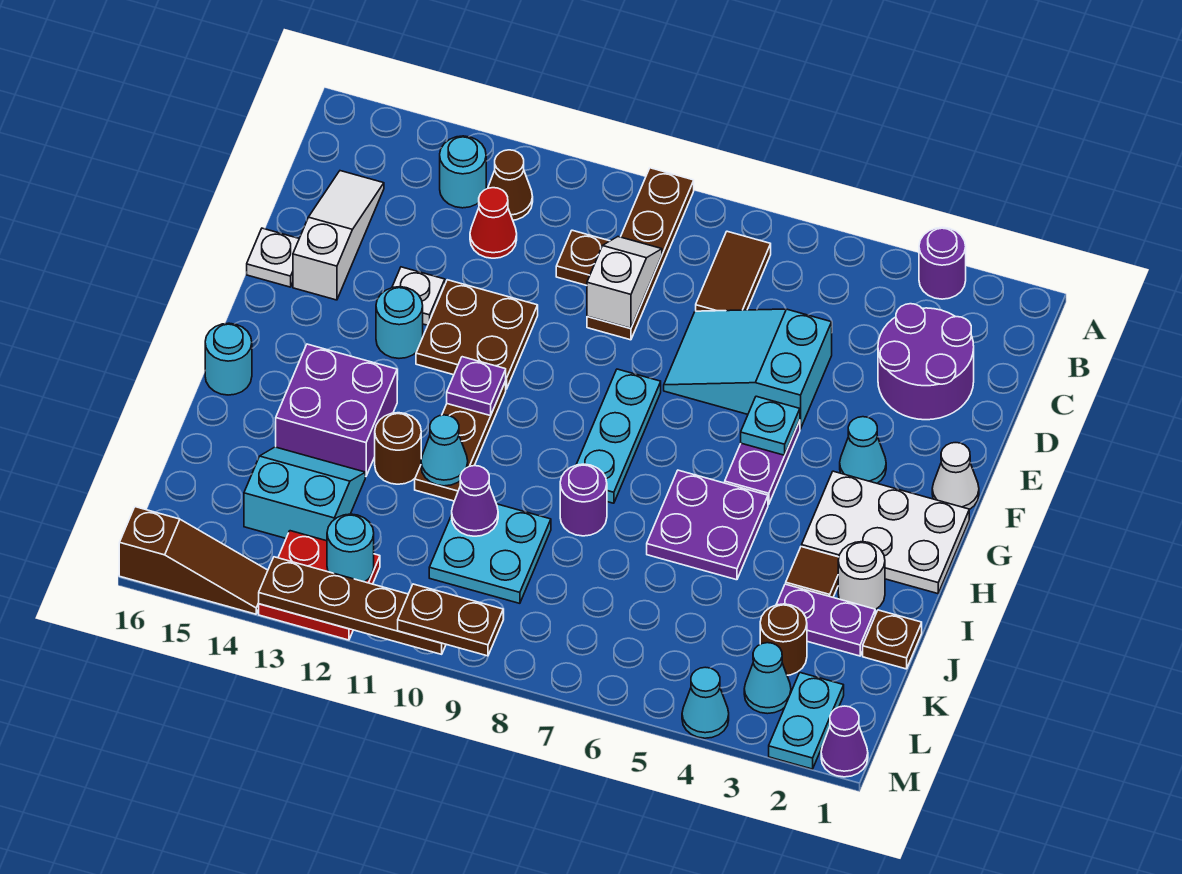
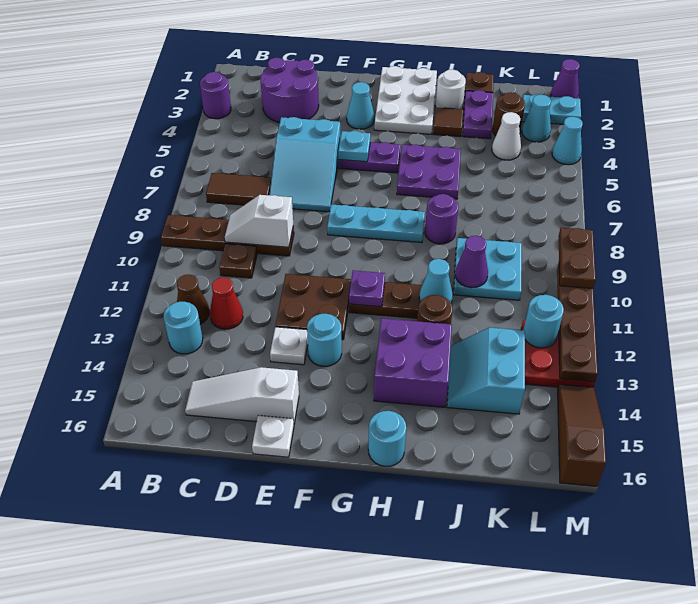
white 1x1 cone [932,443,979,510] -> white 1x1 cone moved to [492,112,521,160]

